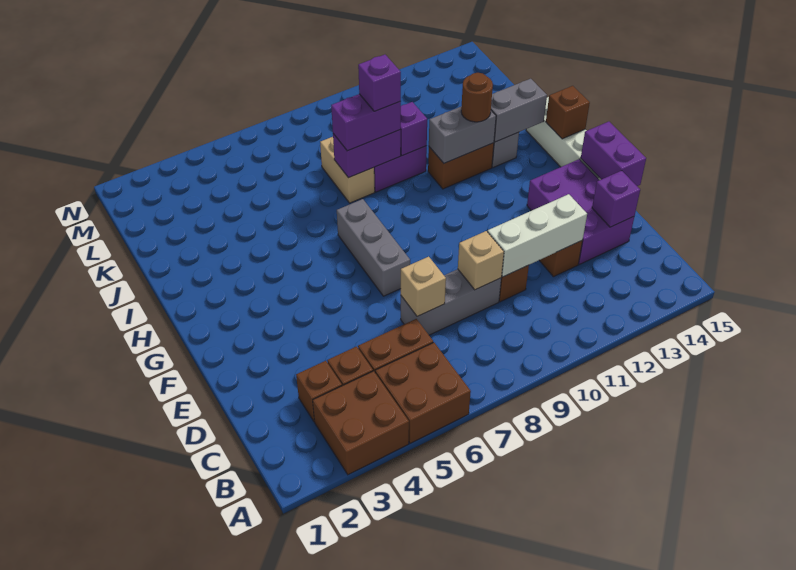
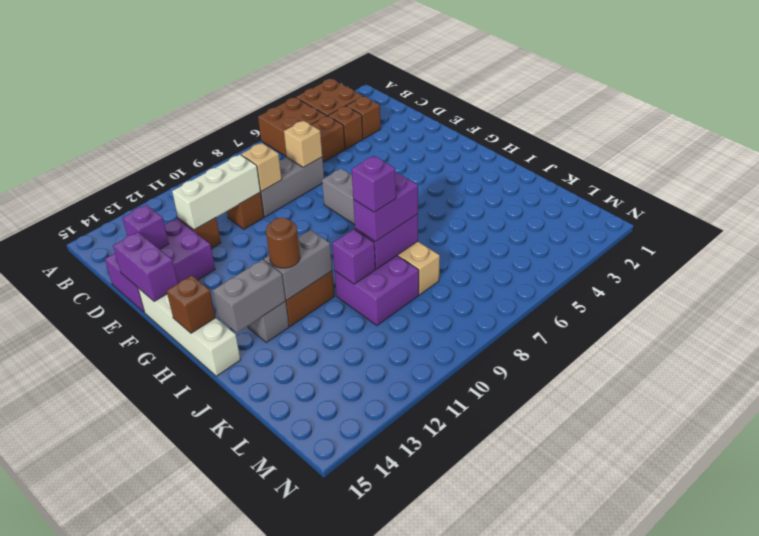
purple 2x3 brick [527,159,634,264] -> purple 2x3 brick turned to [105,219,215,312]

